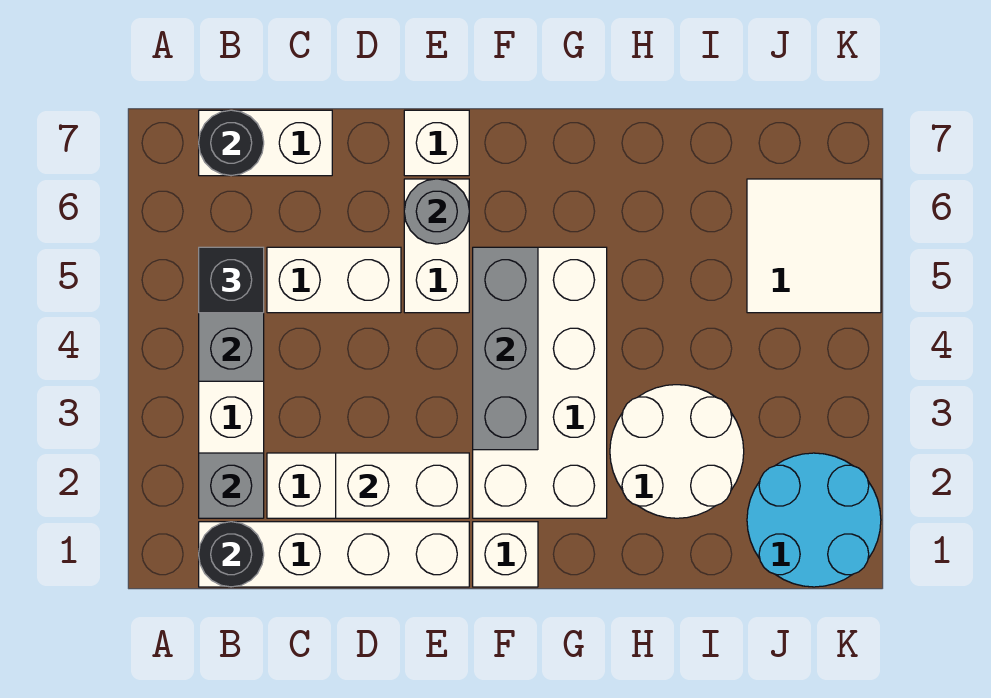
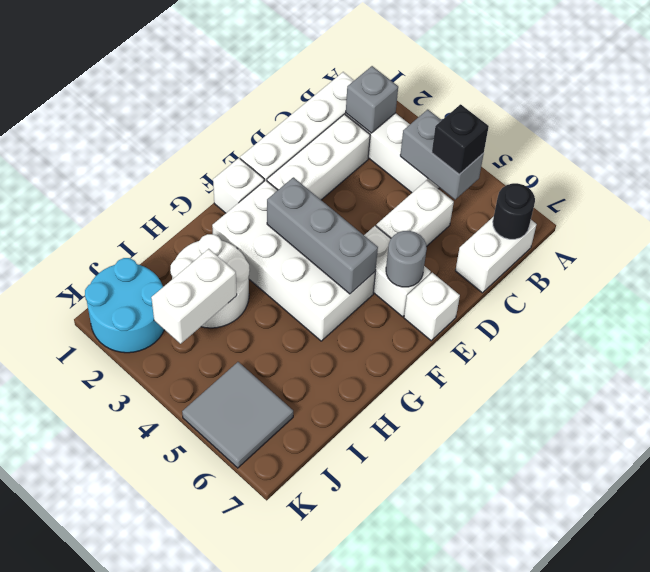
black 1x1 round brick [199,522,264,587] -> none
white 1x2 brick [336,453,469,518] -> white 1x2 brick moved to [151,249,237,344]
white 2x2 tile [747,179,881,313] -> grey 2x2 tile [182,362,293,468]

